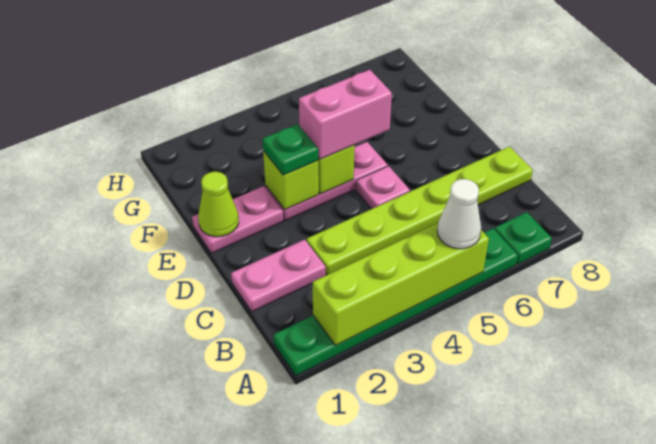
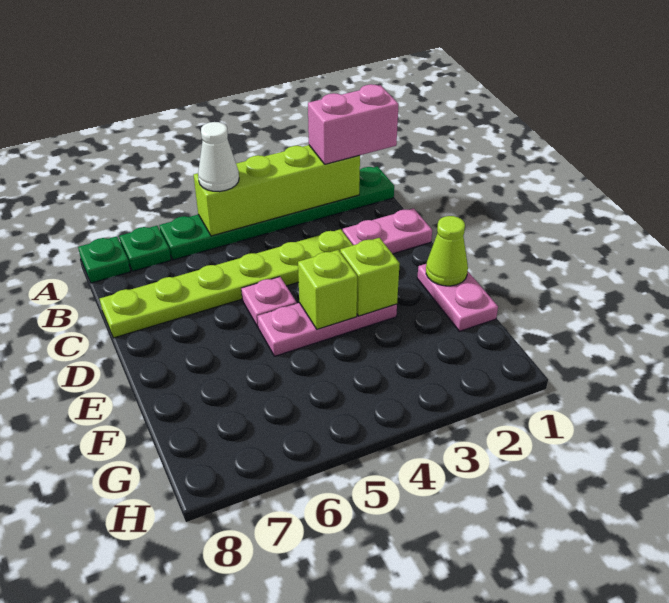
pink 1x2 plate [192,186,283,253] -> pink 1x2 plate turned to [417,264,498,331]
green 1x1 plate [263,124,318,175] -> green 1x1 plate moved to [78,236,130,283]
pink 1x2 brick [299,70,392,159] -> pink 1x2 brick moved to [308,84,399,164]

